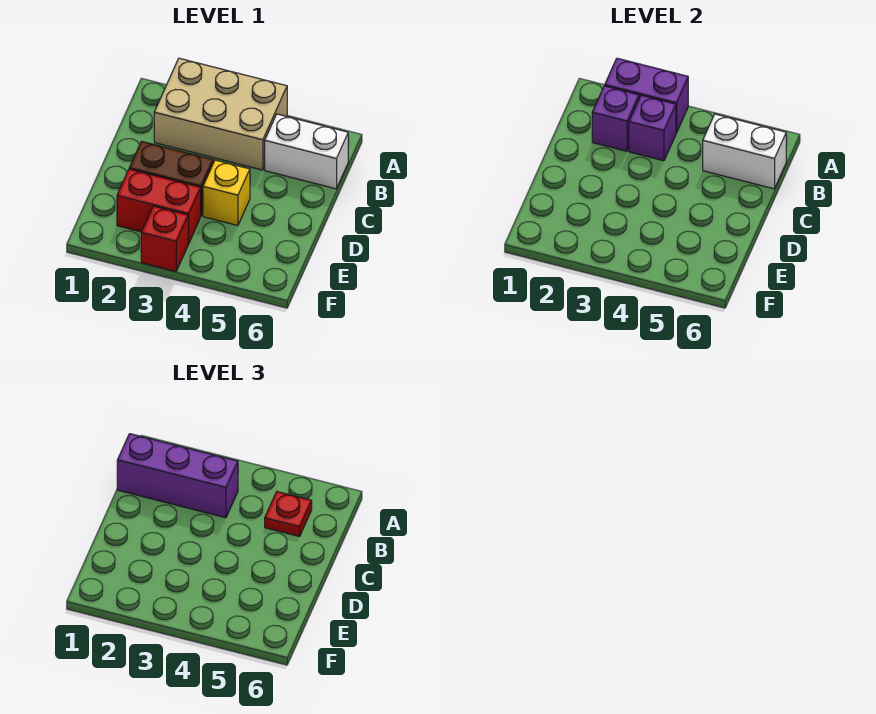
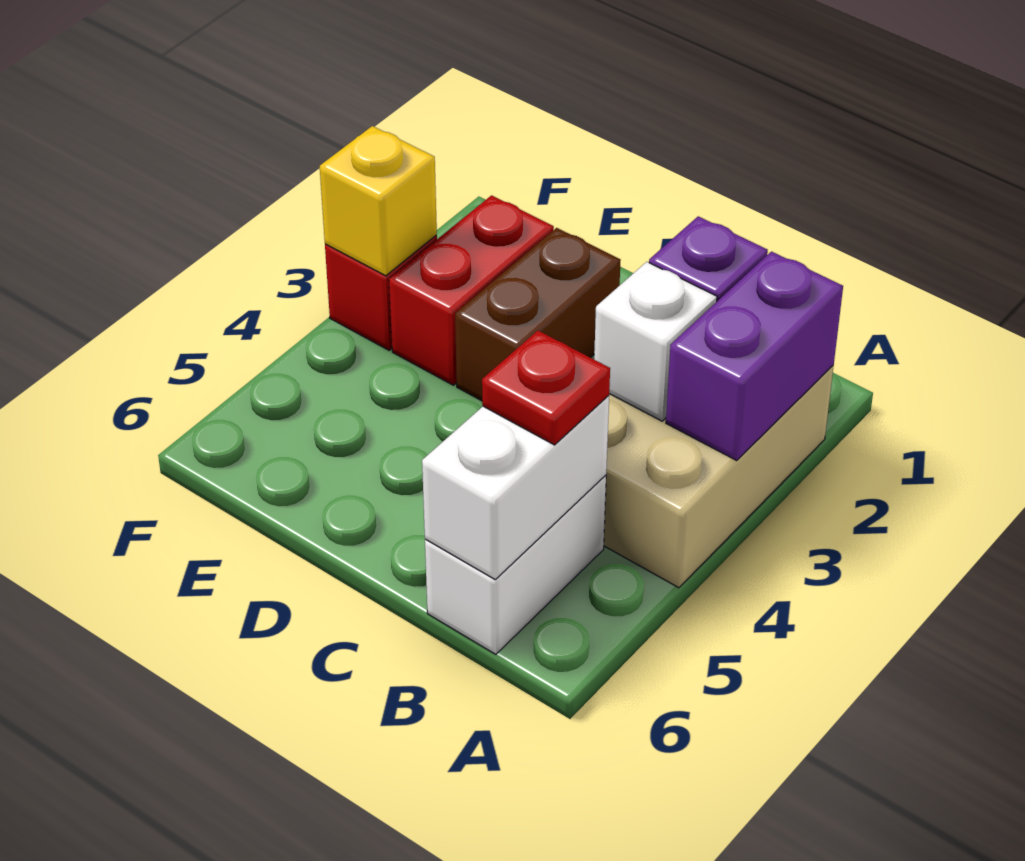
purple 1x3 brick [117,434,238,518] -> none
purple 1x1 brick [629,95,676,161] -> white 1x1 brick [594,262,717,421]
yellow 1x1 brick [203,160,250,226] -> yellow 1x1 brick moved to [320,126,437,276]

